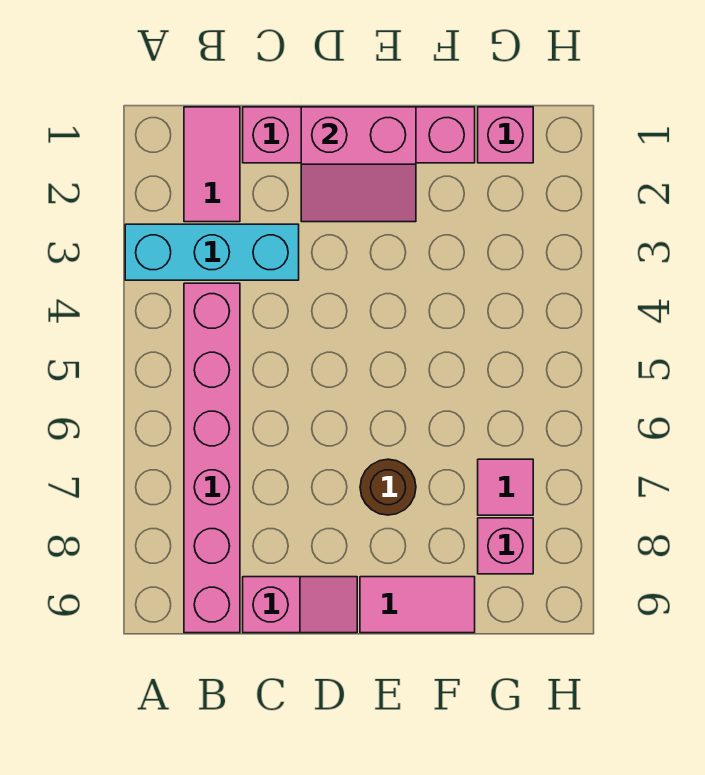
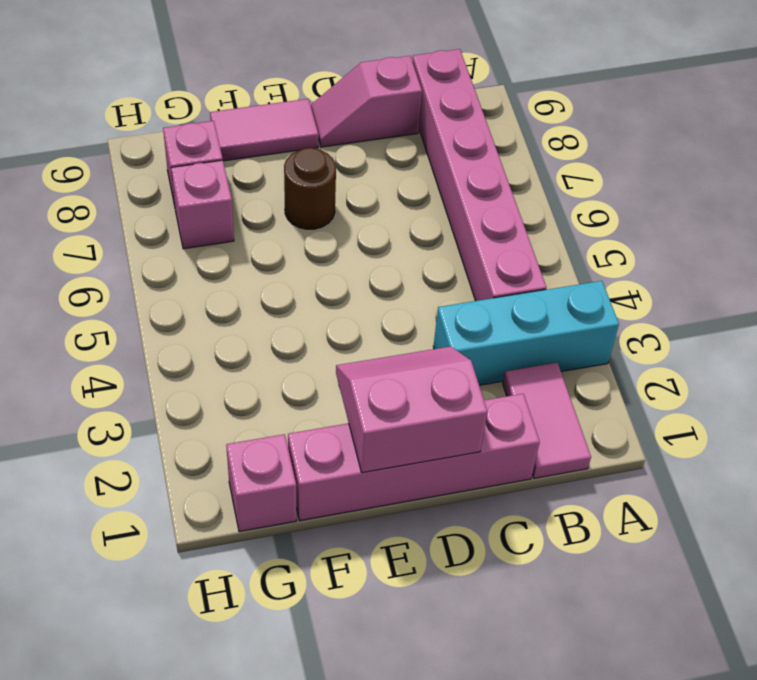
pink 1x1 tile [478,459,533,515] -> pink 1x1 brick [171,160,234,249]

